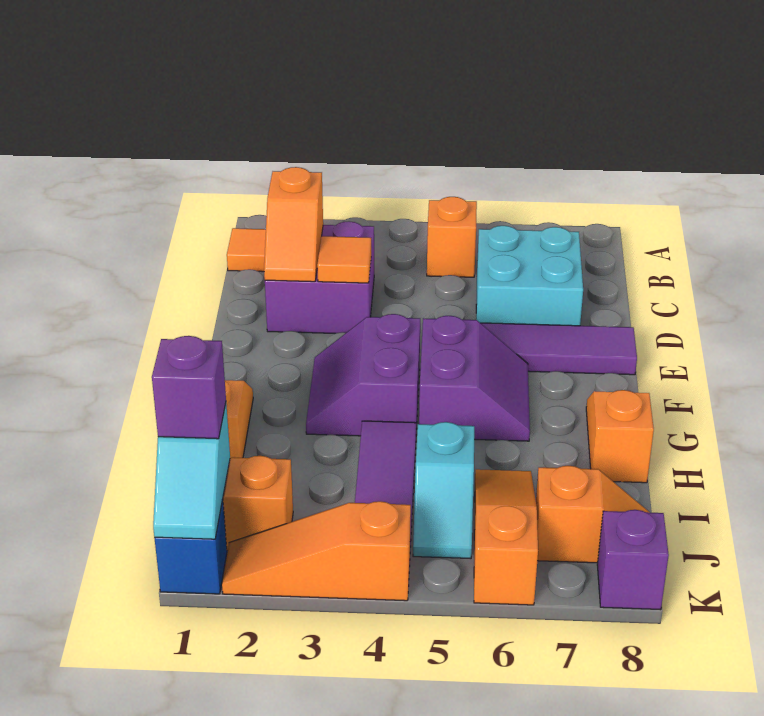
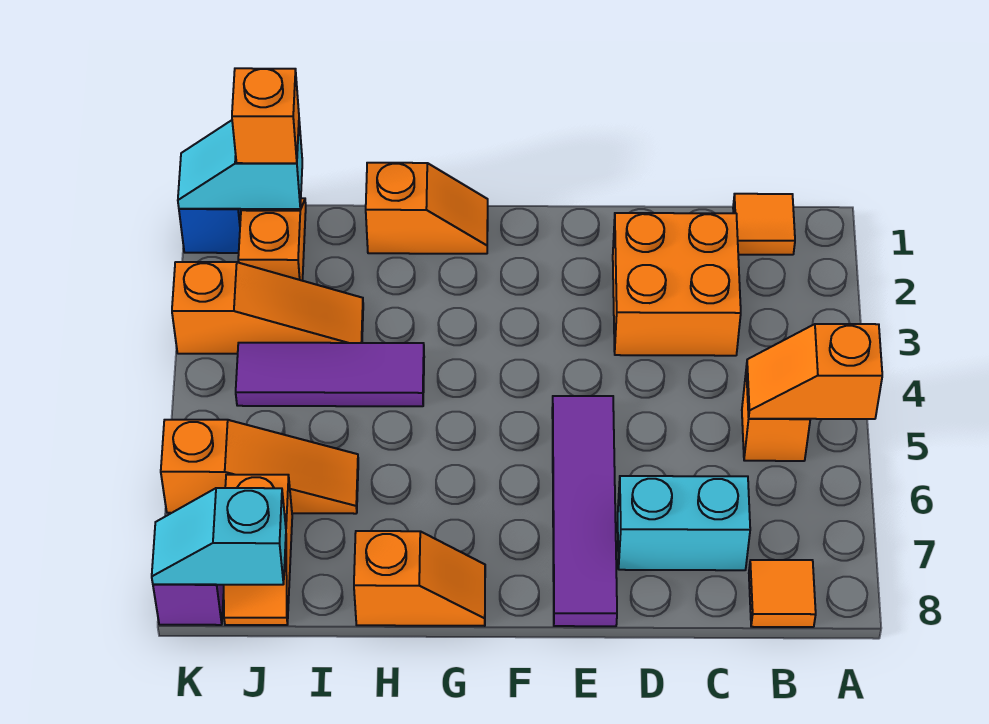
purple 2x2 brick [265,221,374,333] -> orange 2x2 brick [613,213,741,356]
orange 1x2 slope [264,167,323,282] -> orange 1x2 slope moved to [746,324,882,419]
cyan 2x2 brick [476,226,583,326] -> cyan 1x2 brick [618,476,750,570]
orange 1x1 tile [317,236,371,283] -> orange 1x1 tile moved to [749,560,816,627]
purple 2x2 slope [306,314,420,436] -> none
purple 2x2 slope [419,316,530,441] -> none
cyan 1x2 slope [413,422,474,559] -> cyan 1x2 slope moved to [152,488,286,585]
purple 1x1 brick [152,336,226,439] -> orange 1x1 brick [232,68,299,163]
orange 1x3 slope [222,501,411,601] -> orange 1x3 slope turned to [172,262,363,354]

